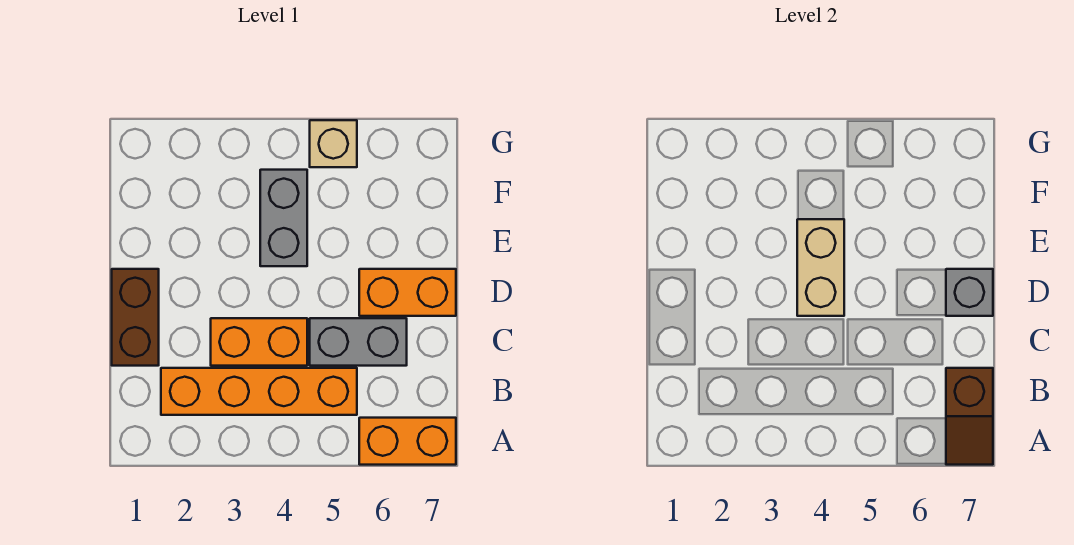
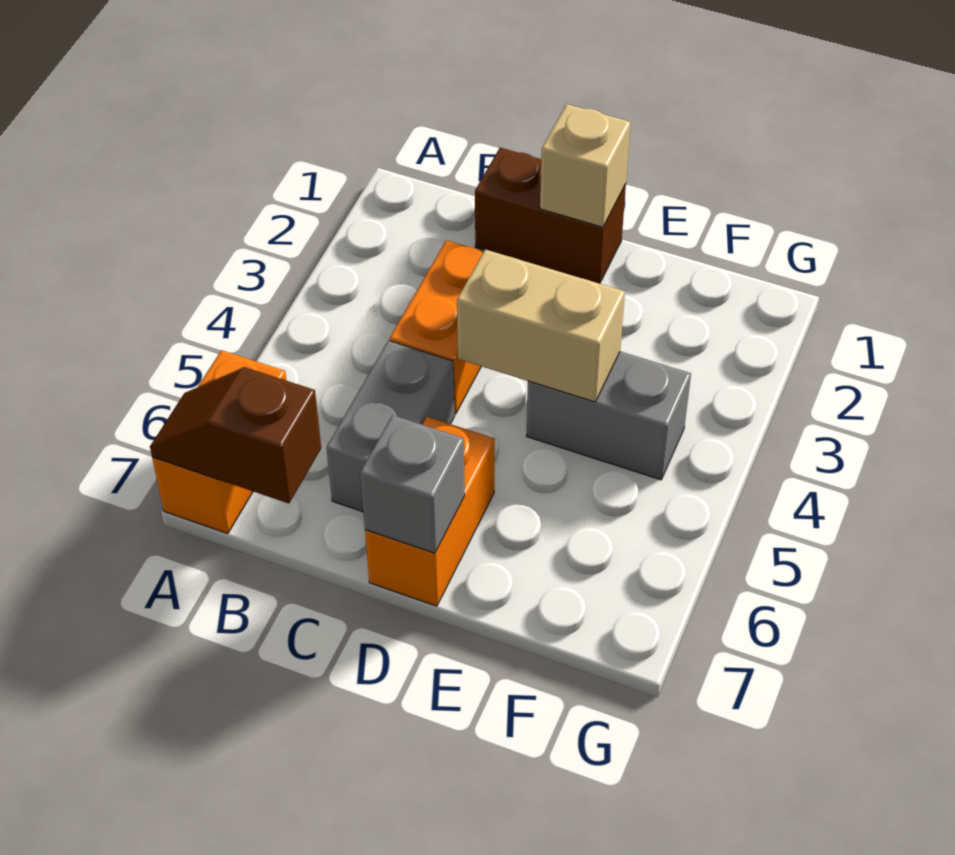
orange 1x4 brick [161,368,357,415] -> none
tan 1x1 brick [310,120,357,167] -> tan 1x1 brick moved to [540,104,631,227]

